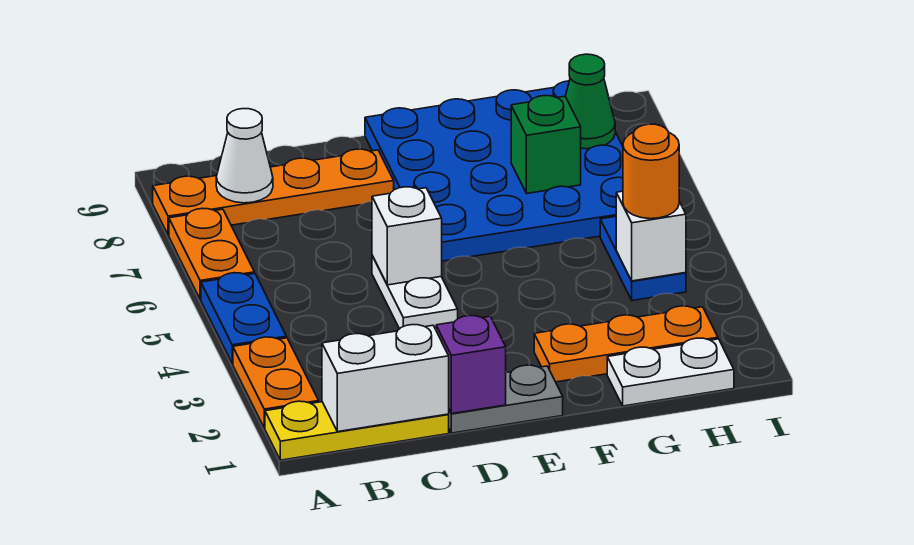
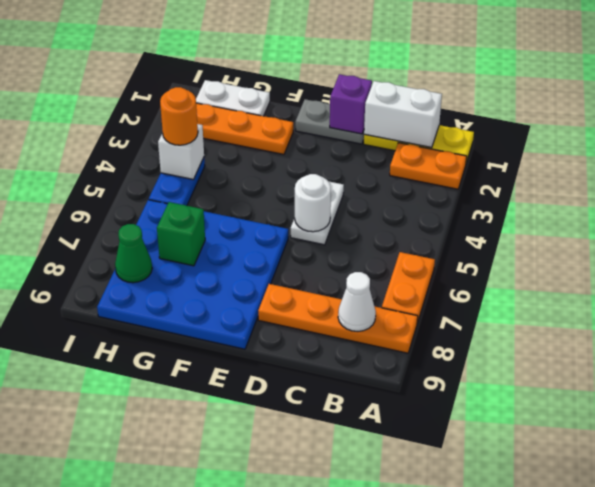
orange 1x2 plate [233,337,319,428] -> orange 1x2 plate turned to [390,143,467,189]
blue 1x2 plate [201,273,286,364] -> none
white 1x1 brick [372,187,442,285] -> white 1x1 round brick [295,174,331,232]

